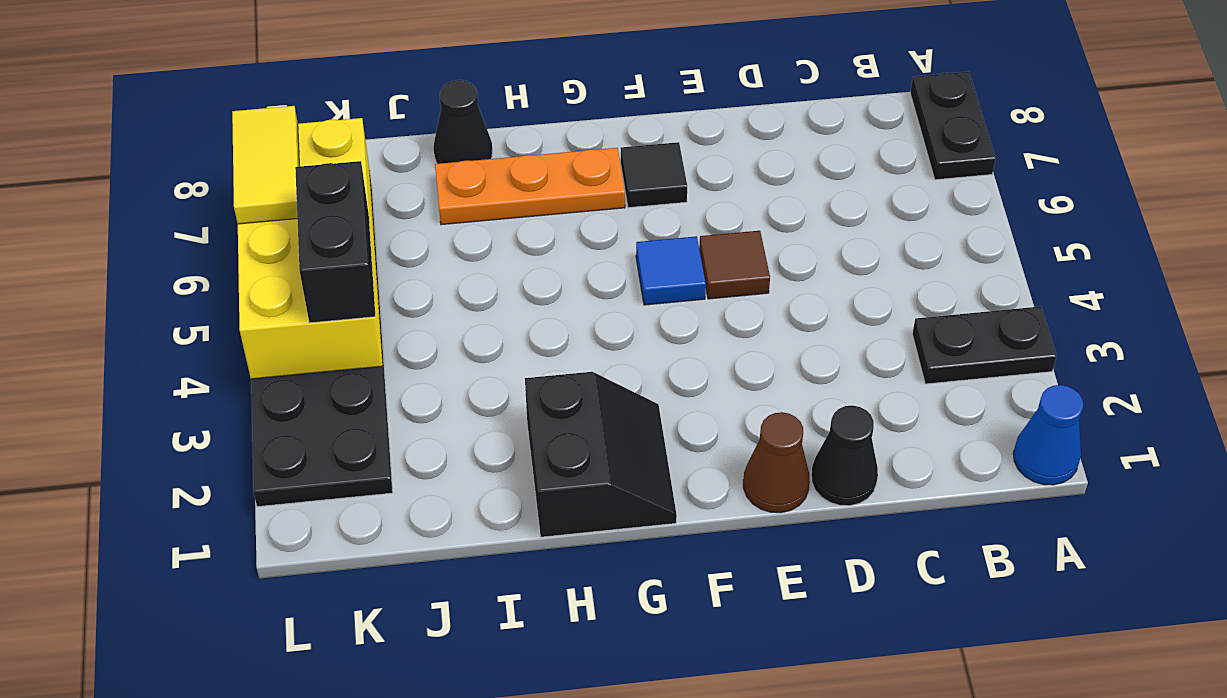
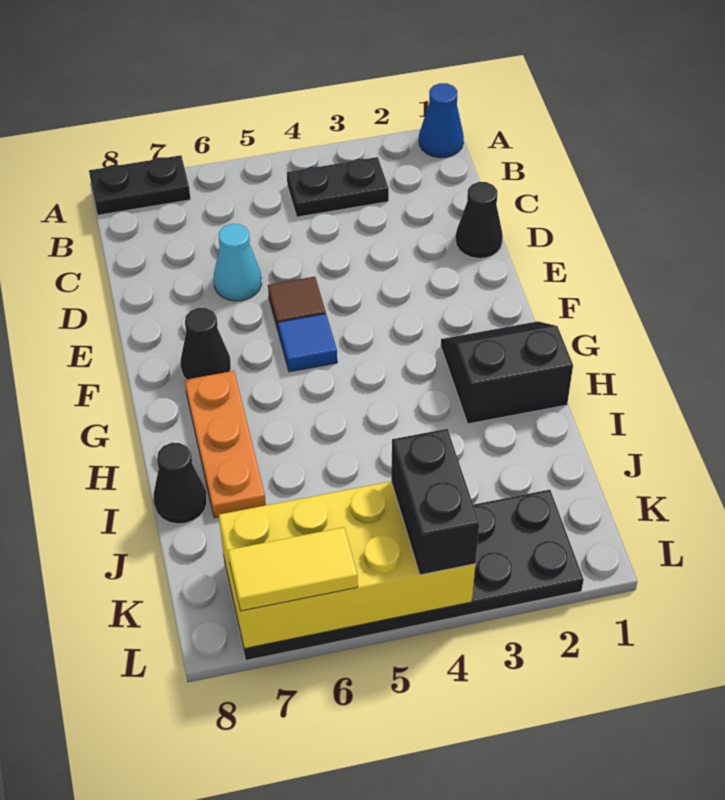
black 1x2 plate [912,306,1057,384] -> black 1x2 plate turned to [287,157,389,217]
none -> cyan 1x1 cone [214,224,262,301]
brown 1x1 cone [743,412,810,513] -> none
black 1x1 tile [621,142,687,208] -> black 1x1 cone [181,308,231,379]
black 1x2 brick [295,161,375,323] -> black 1x2 brick turned to [391,429,479,575]

